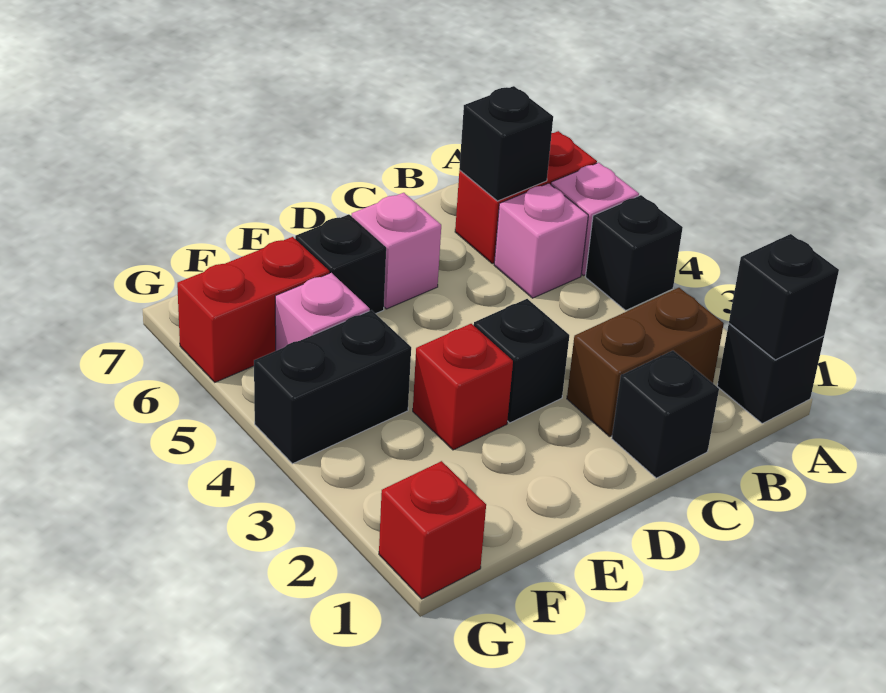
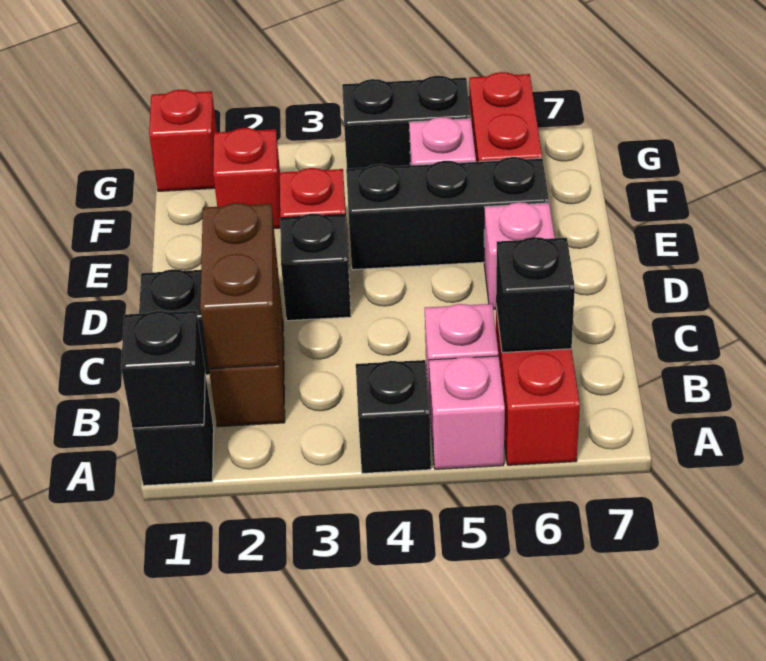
none -> brown 1x2 brick [200,203,279,369]
black 1x1 brick [295,214,386,314] -> black 1x3 brick [346,157,549,270]
none -> red 1x1 brick [213,128,280,228]
black 1x2 brick [254,310,411,464] -> black 1x2 brick turned to [342,76,471,169]

